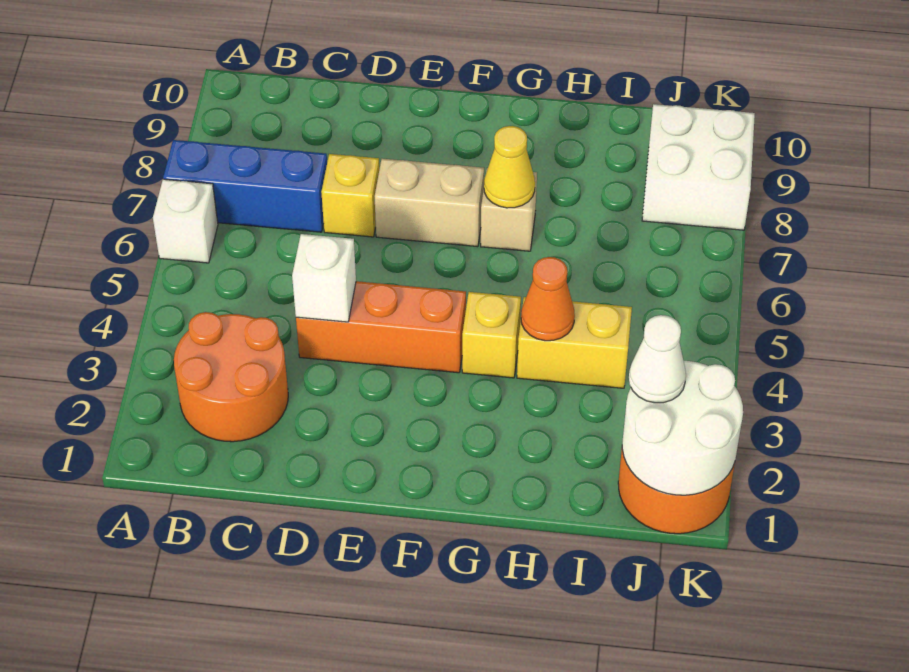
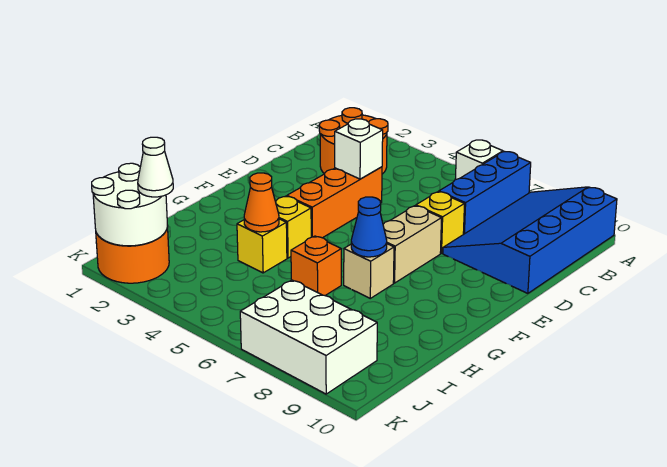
none -> blue 3x4 slope [443,187,617,293]
yellow 1x1 cone [484,126,535,208] -> blue 1x1 cone [351,197,387,257]
yellow 1x2 brick [517,297,632,388] -> yellow 1x1 brick [237,219,287,273]
none -> orange 1x1 brick [291,236,341,296]
white 2x2 brick [642,104,755,230] -> white 2x3 brick [240,280,377,394]

